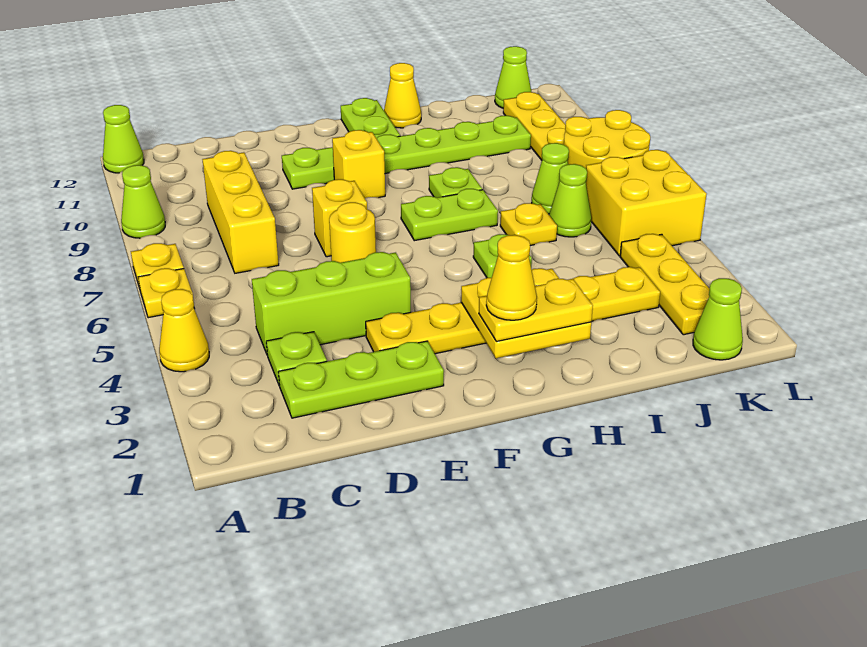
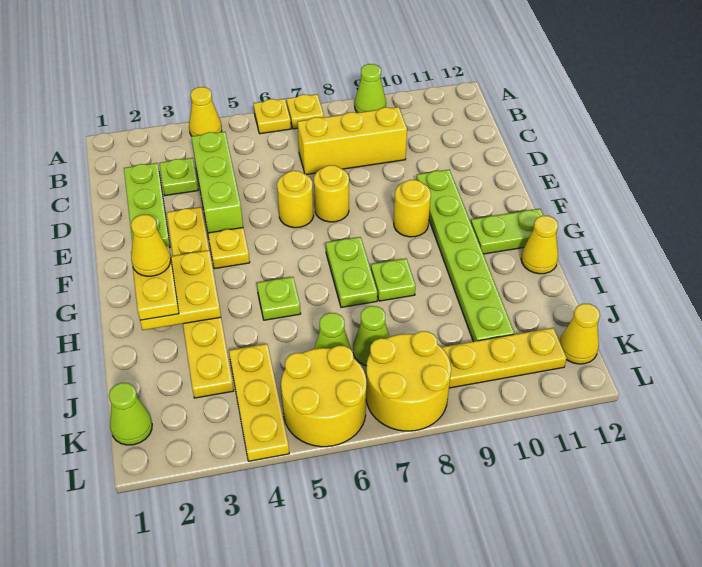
lime 1x1 cone [103,105,144,173] -> none
yellow 1x1 brick [312,179,367,257] -> yellow 1x1 round brick [314,165,349,222]
yellow 1x1 brick [332,130,385,198] -> yellow 1x1 round brick [394,180,431,237]
yellow 1x1 plate [500,203,557,246] -> yellow 1x1 plate moved to [208,228,250,269]
yellow 1x3 plate [620,234,709,335] -> yellow 1x3 plate turned to [229,344,289,461]
yellow 2x2 brick [586,150,707,256] -> yellow 2x2 round brick [281,346,366,447]
lime 1x1 cone [495,46,531,108] -> yellow 1x1 cone [560,304,600,364]

